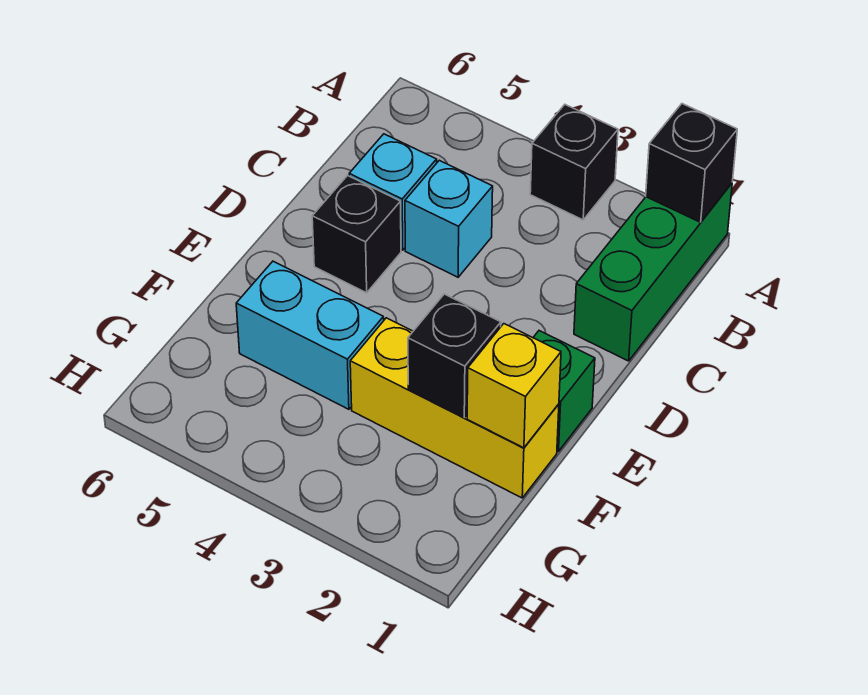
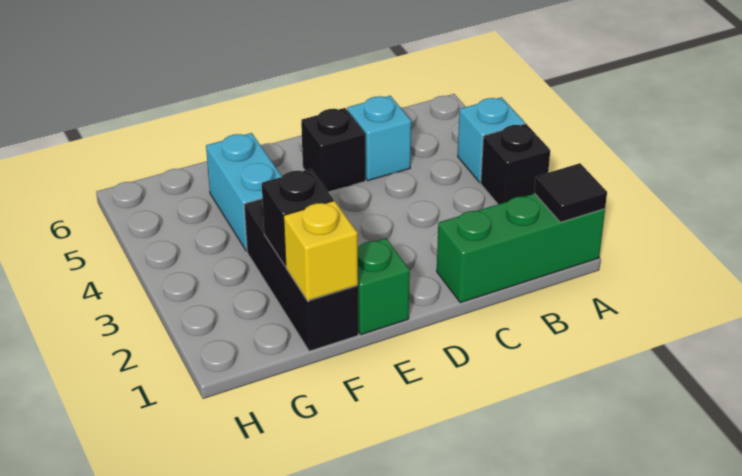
black 1x1 brick [646,104,737,222] -> black 1x1 tile [534,163,607,222]
cyan 1x1 brick [405,160,493,277] -> cyan 1x1 brick moved to [458,97,525,182]
yellow 1x3 brick [350,318,559,498] -> black 1x3 brick [244,199,358,351]

